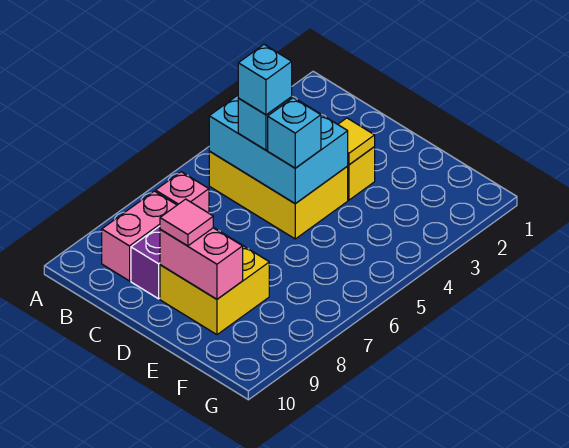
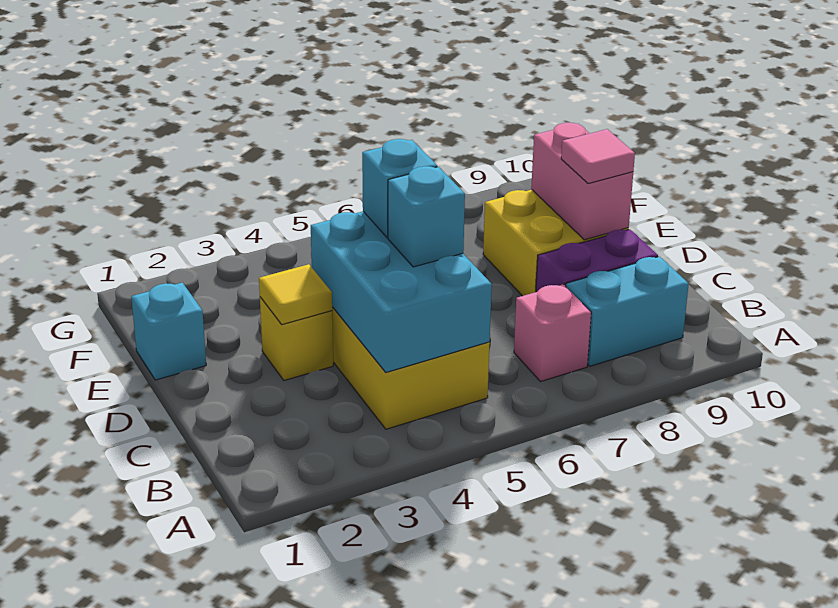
pink 1x2 brick [102,191,177,281] -> cyan 1x2 brick [566,257,689,366]
cyan 1x1 brick [238,45,292,115] -> cyan 1x1 brick moved to [131,283,206,380]

